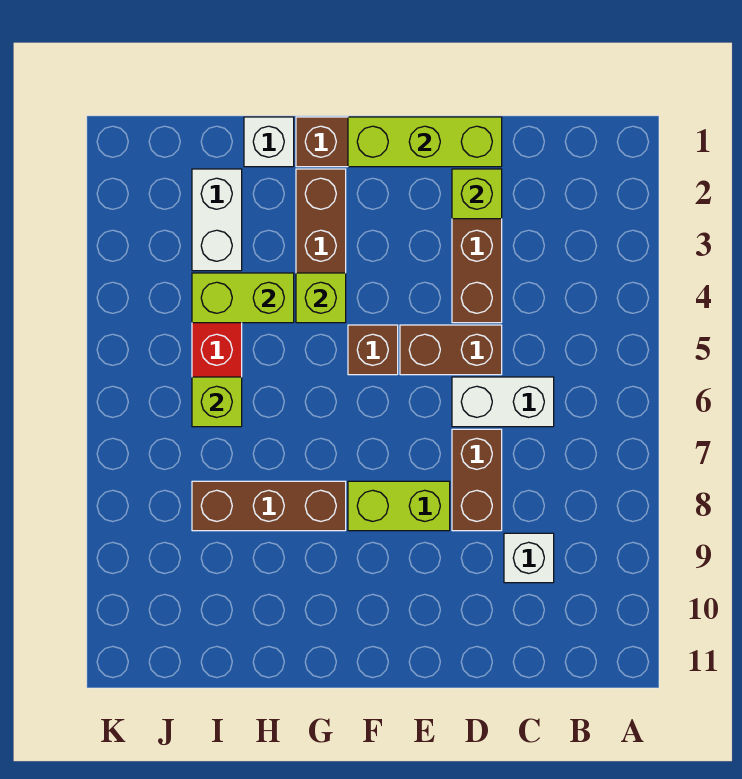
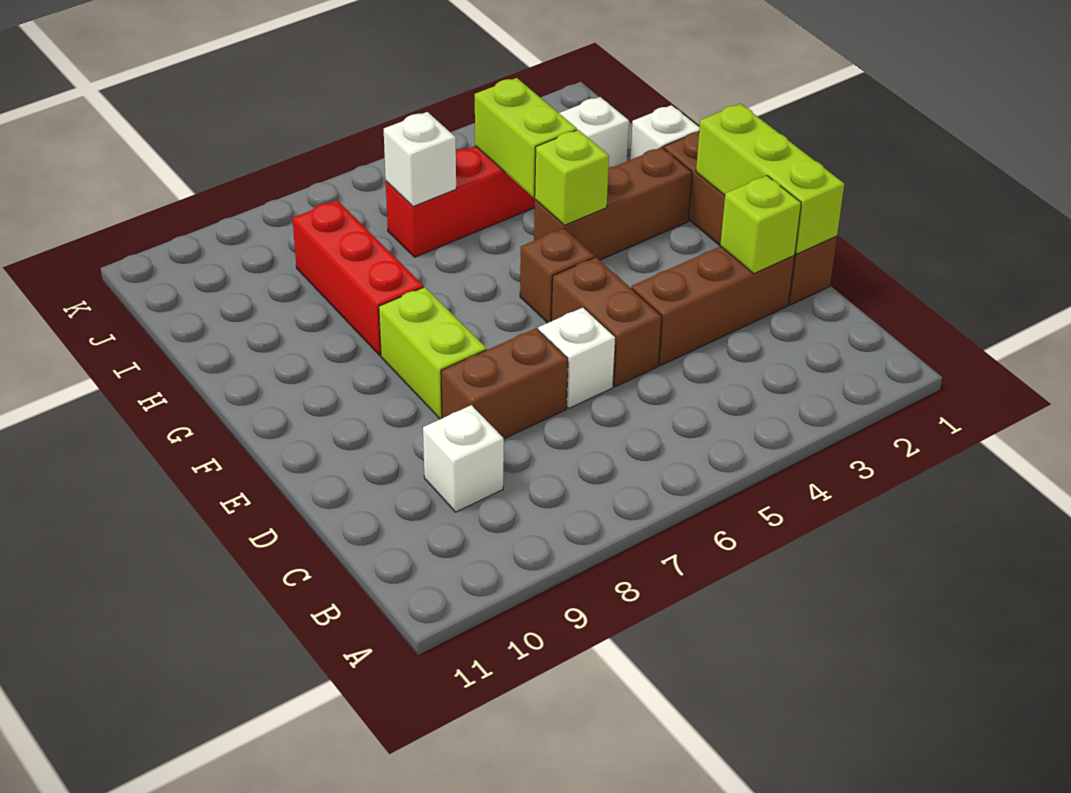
white 1x2 brick [452,377,554,427] -> white 1x1 brick [538,307,616,408]
brown 1x3 brick [192,481,346,531] -> red 1x3 brick [292,200,423,355]
lime 1x1 brick [192,377,242,427] -> white 1x1 brick [384,112,456,206]

